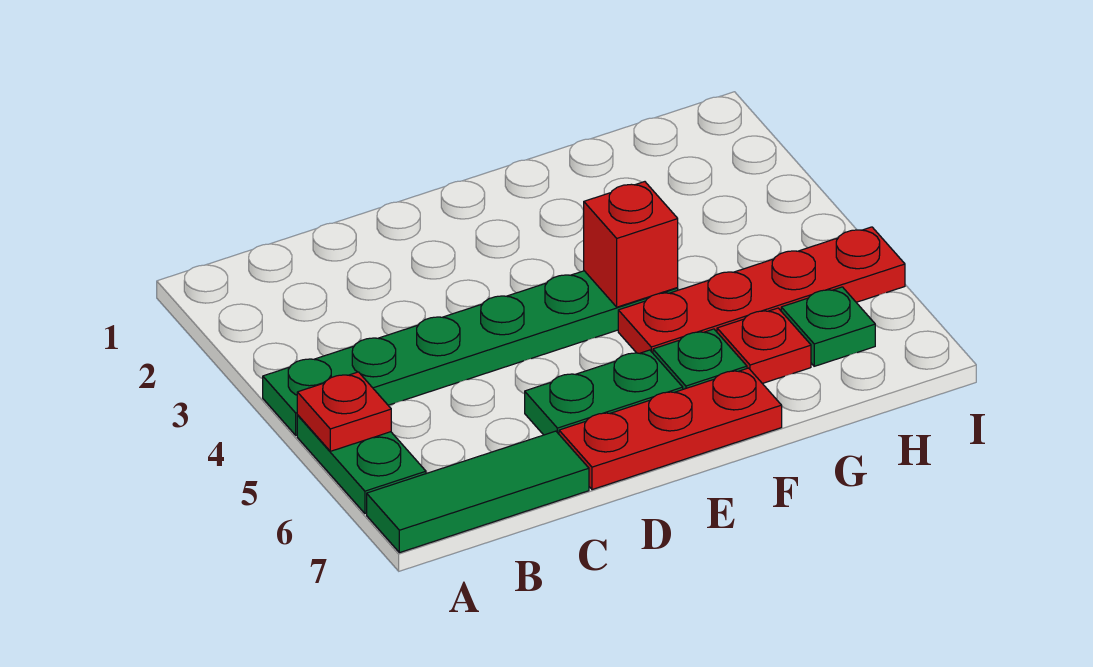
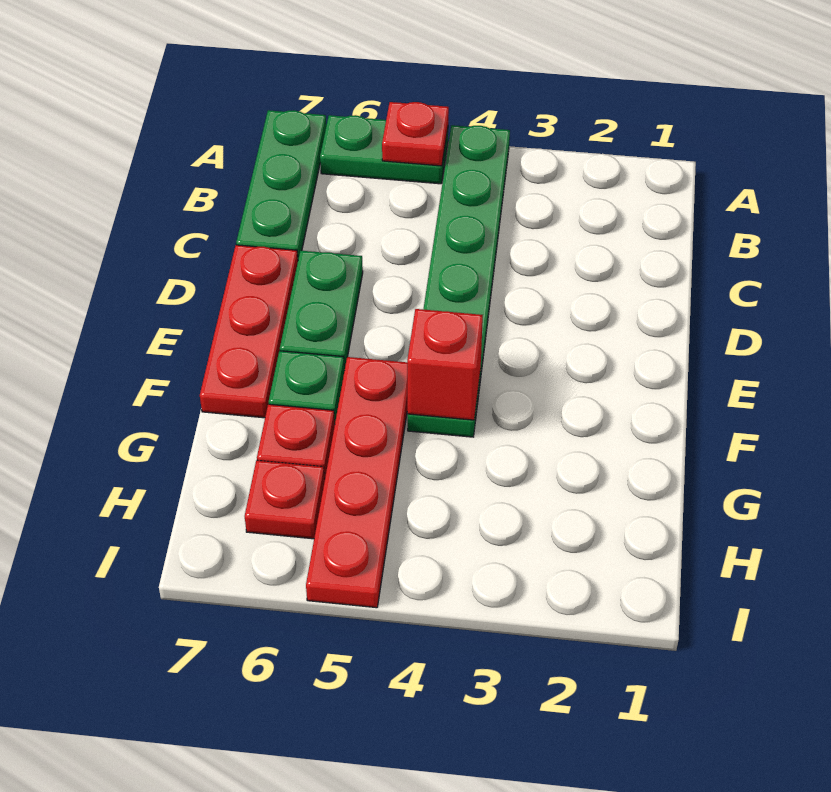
green 1x3 tile [367,431,589,553] -> green 1x3 plate [236,110,326,259]
green 1x1 plate [781,287,875,366] -> red 1x1 plate [245,460,325,539]

